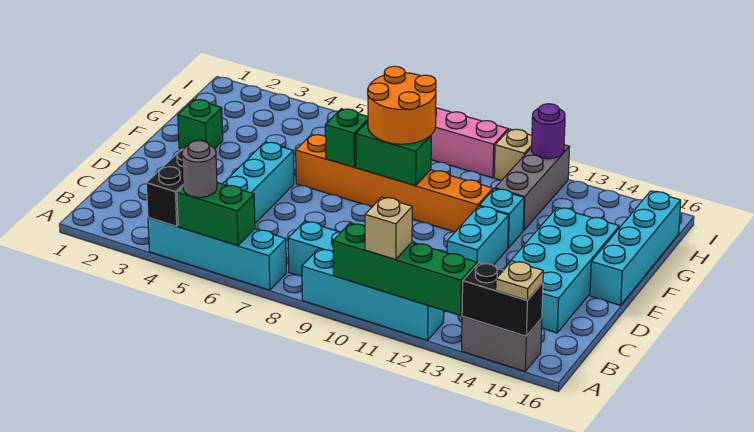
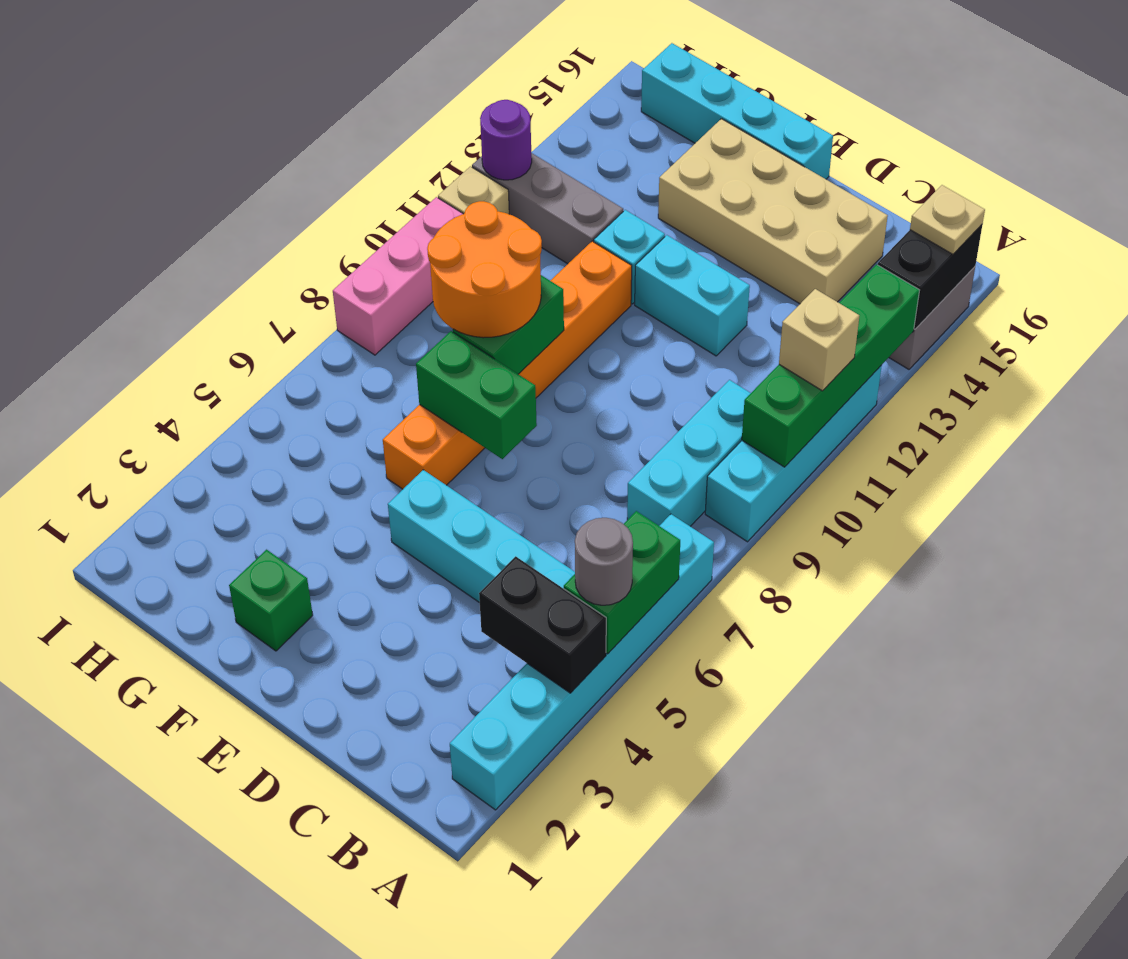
cyan 1x4 brick [148,218,286,290] -> cyan 1x6 brick [450,514,714,810]
cyan 2x4 brick [503,207,619,333] -> tan 2x4 brick [658,119,888,304]
green 1x1 brick [325,109,368,167] -> green 1x2 brick [416,331,537,459]

